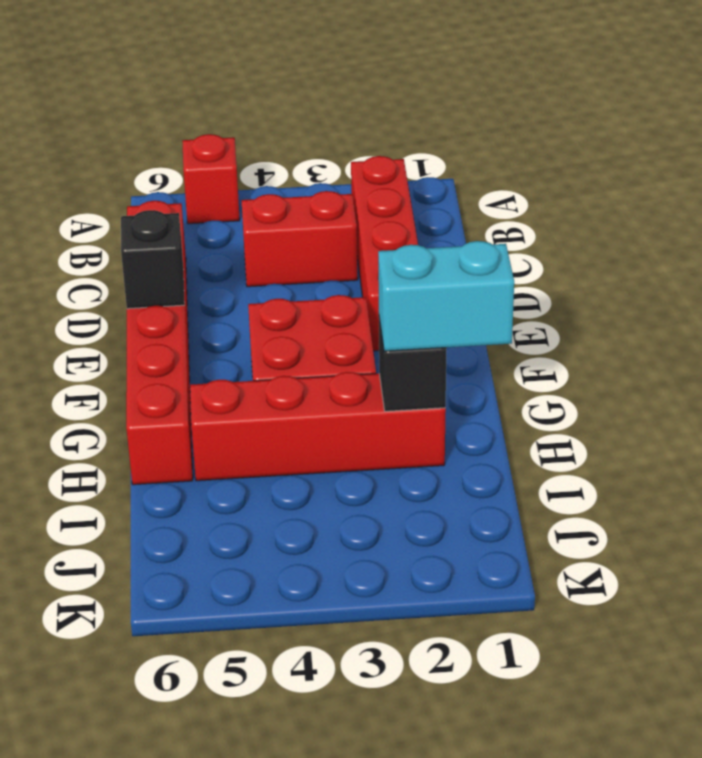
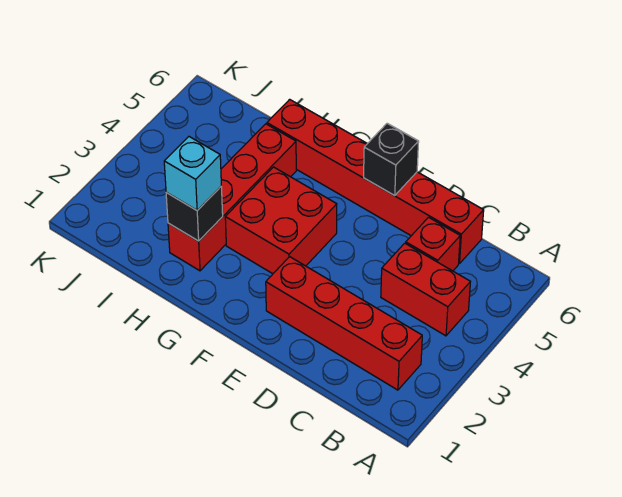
red 1x1 brick [182,134,240,224] -> red 1x1 brick moved to [406,217,460,271]
red 1x2 brick [241,191,358,287] -> red 1x2 brick turned to [381,243,470,336]
cyan 1x2 brick [378,241,514,351] -> cyan 1x1 brick [164,137,221,210]

